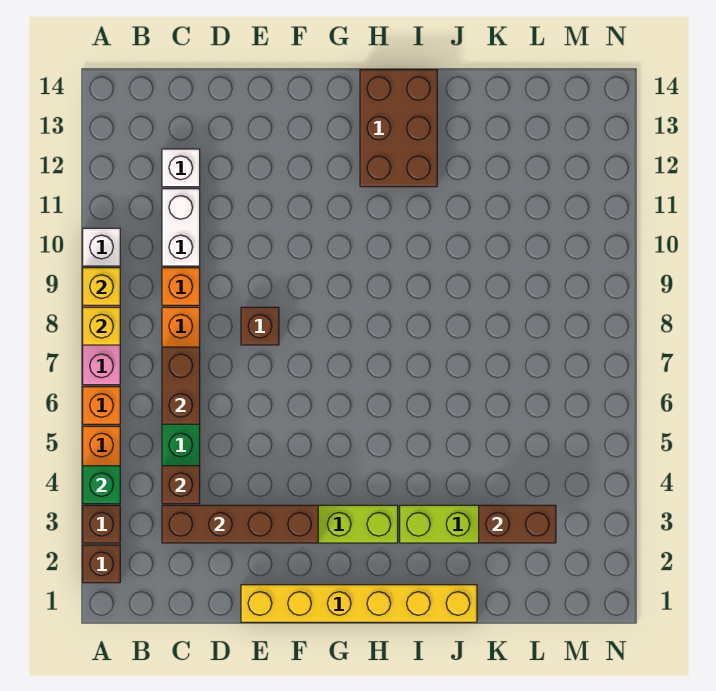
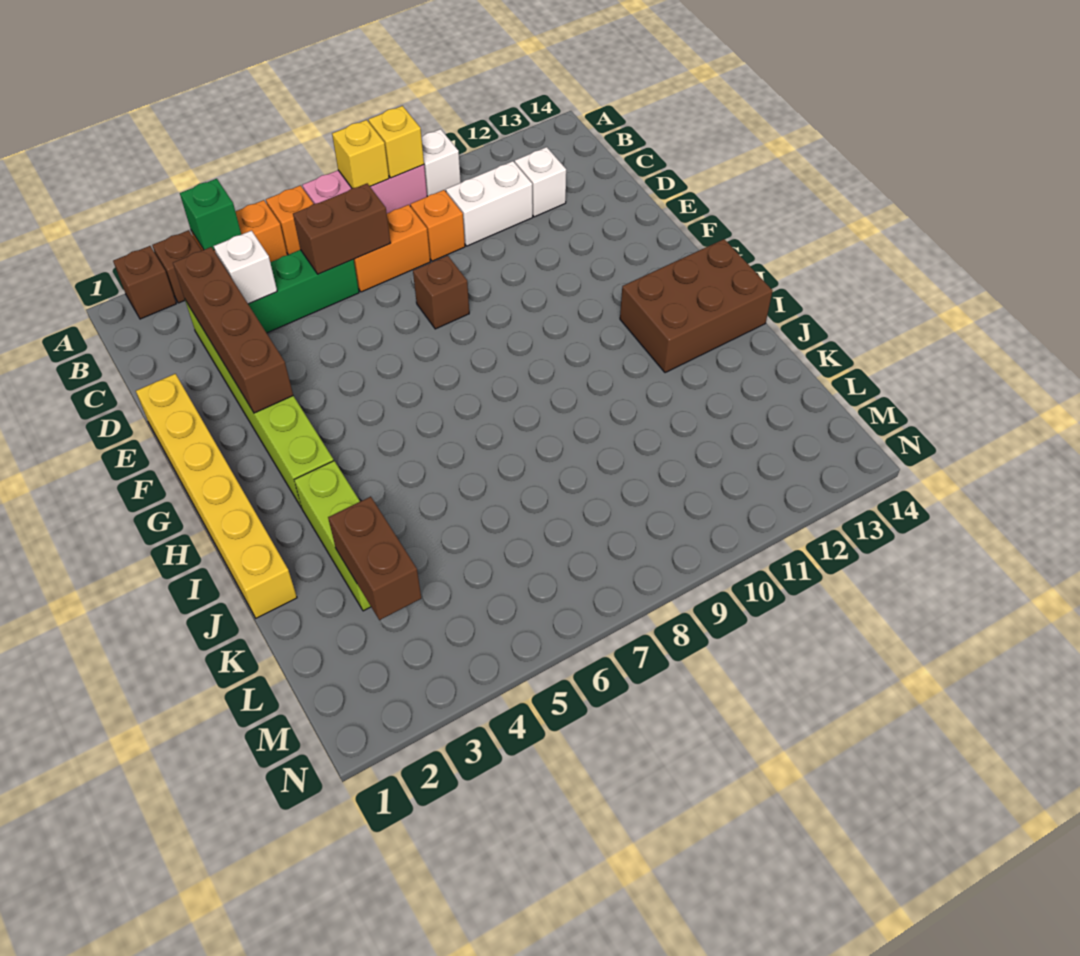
brown 1x1 brick [162,466,200,504] -> white 1x1 brick [214,231,277,304]

